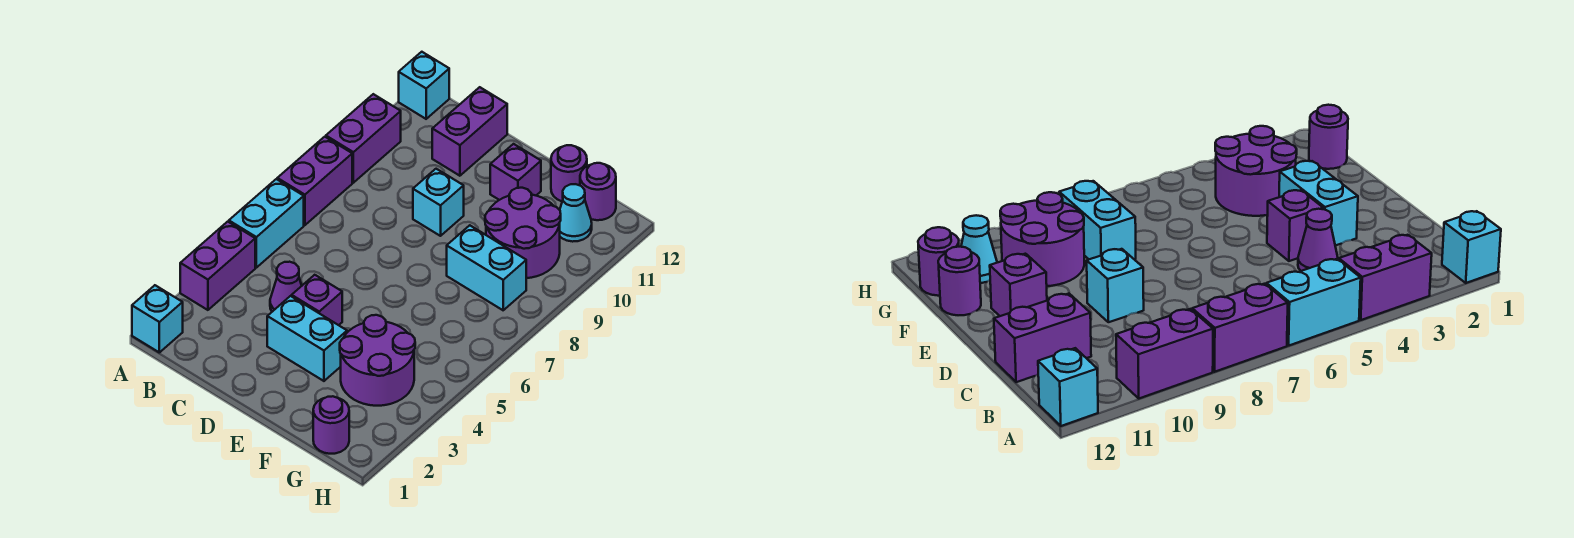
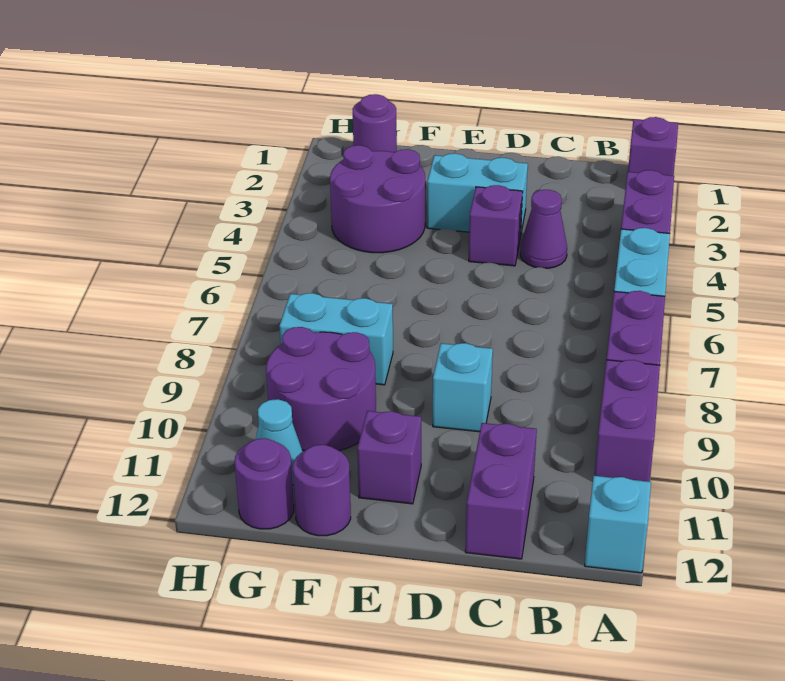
cyan 1x1 brick [132,285,183,352] -> purple 1x1 brick [628,117,678,176]

